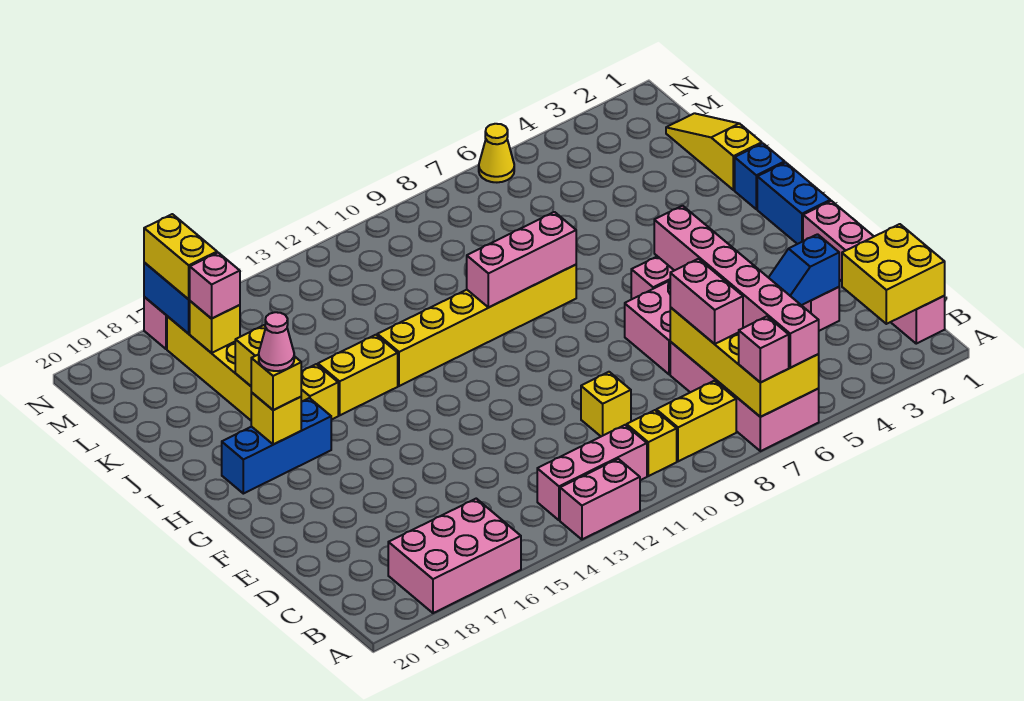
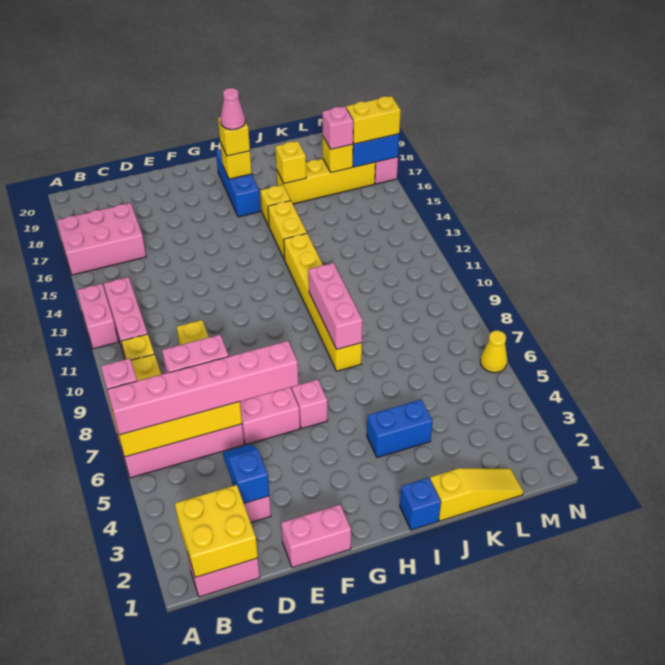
pink 2x3 brick [388,499,521,613] -> pink 2x3 brick turned to [57,203,146,275]
blue 1x2 brick [757,162,830,244] -> blue 1x2 brick moved to [367,400,433,457]

